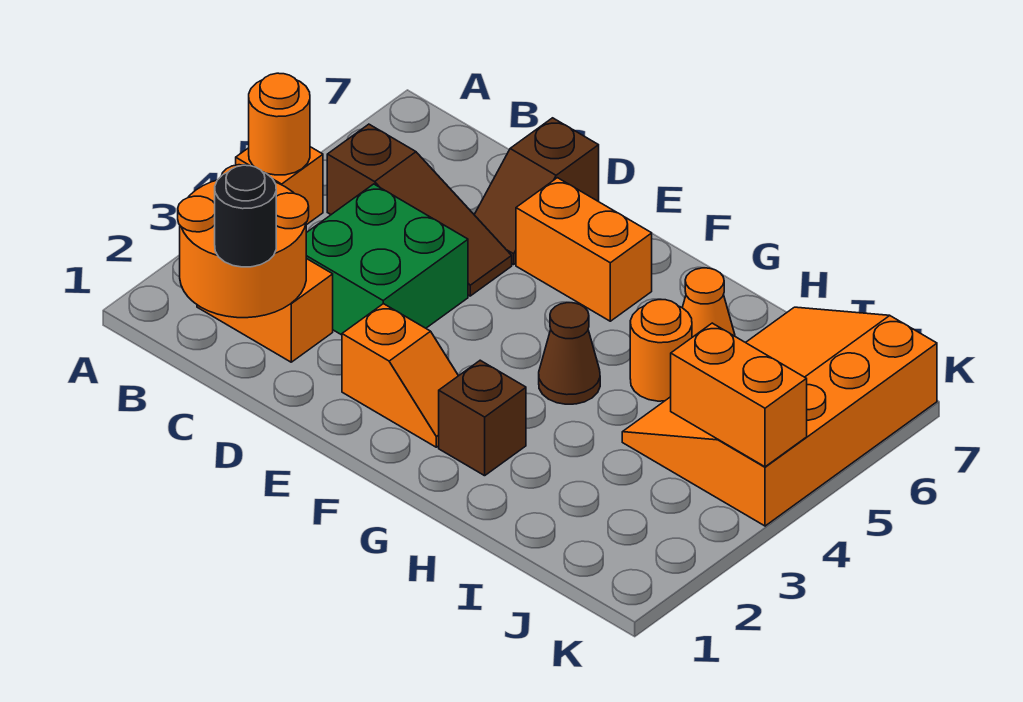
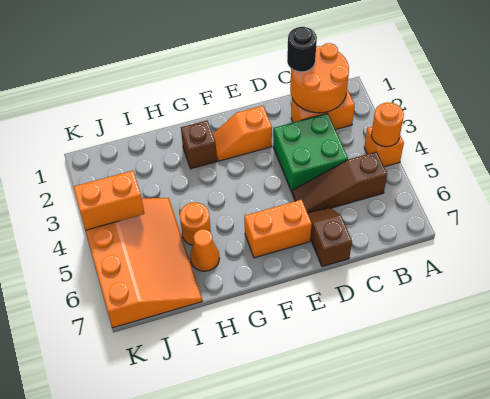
brown 1x1 cone [539,303,600,404] -> none

